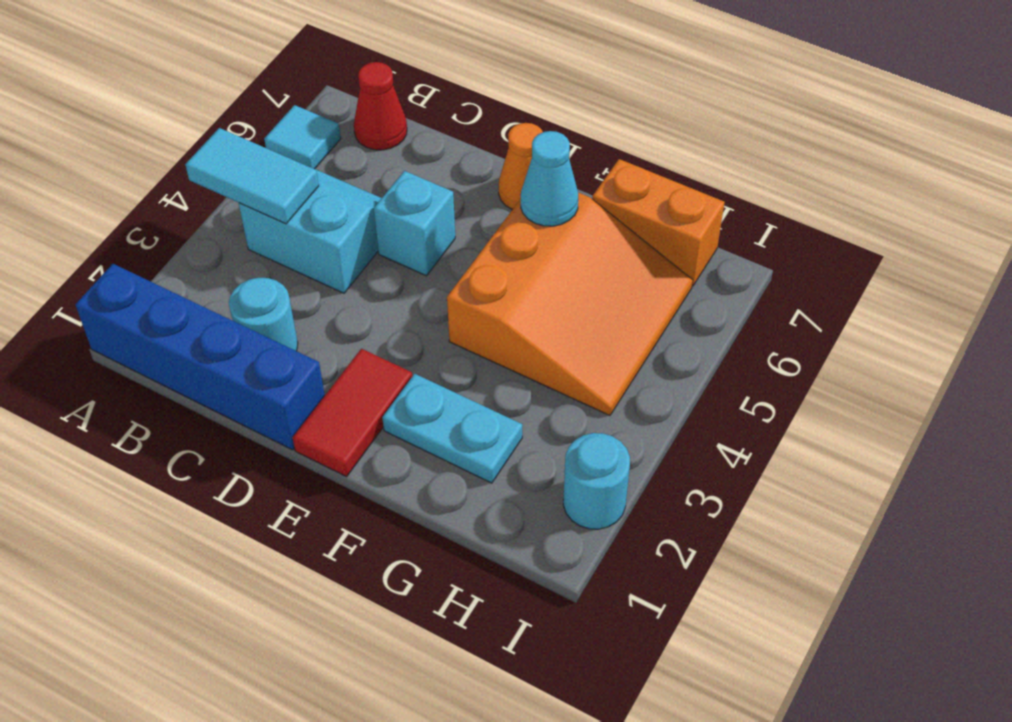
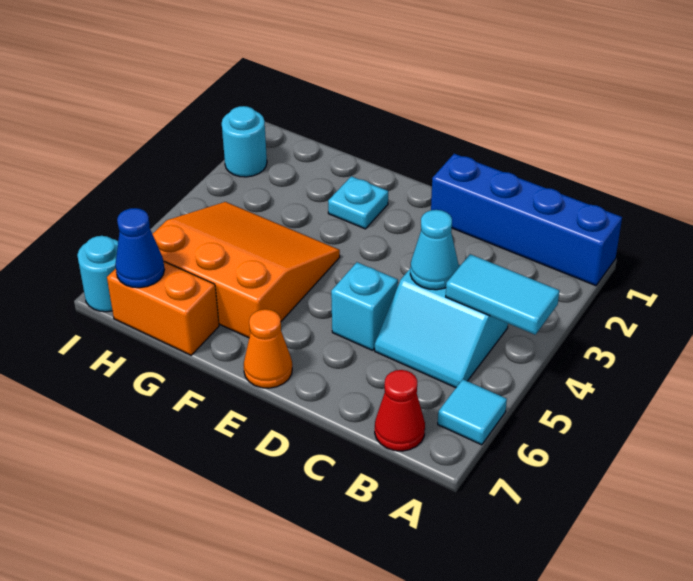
cyan 1x1 round brick [229,278,298,351] -> cyan 1x1 round brick moved to [77,236,118,312]
red 1x2 tile [293,349,412,477] -> none
cyan 1x2 plate [382,374,522,483] -> cyan 1x1 plate [328,176,388,229]
orange 3x3 slope [447,192,693,415] -> orange 3x3 slope turned to [153,202,340,338]
cyan 1x1 cone [521,131,578,226] -> cyan 1x1 cone moved to [410,210,459,290]
none -> blue 1x1 cone [115,208,165,288]

